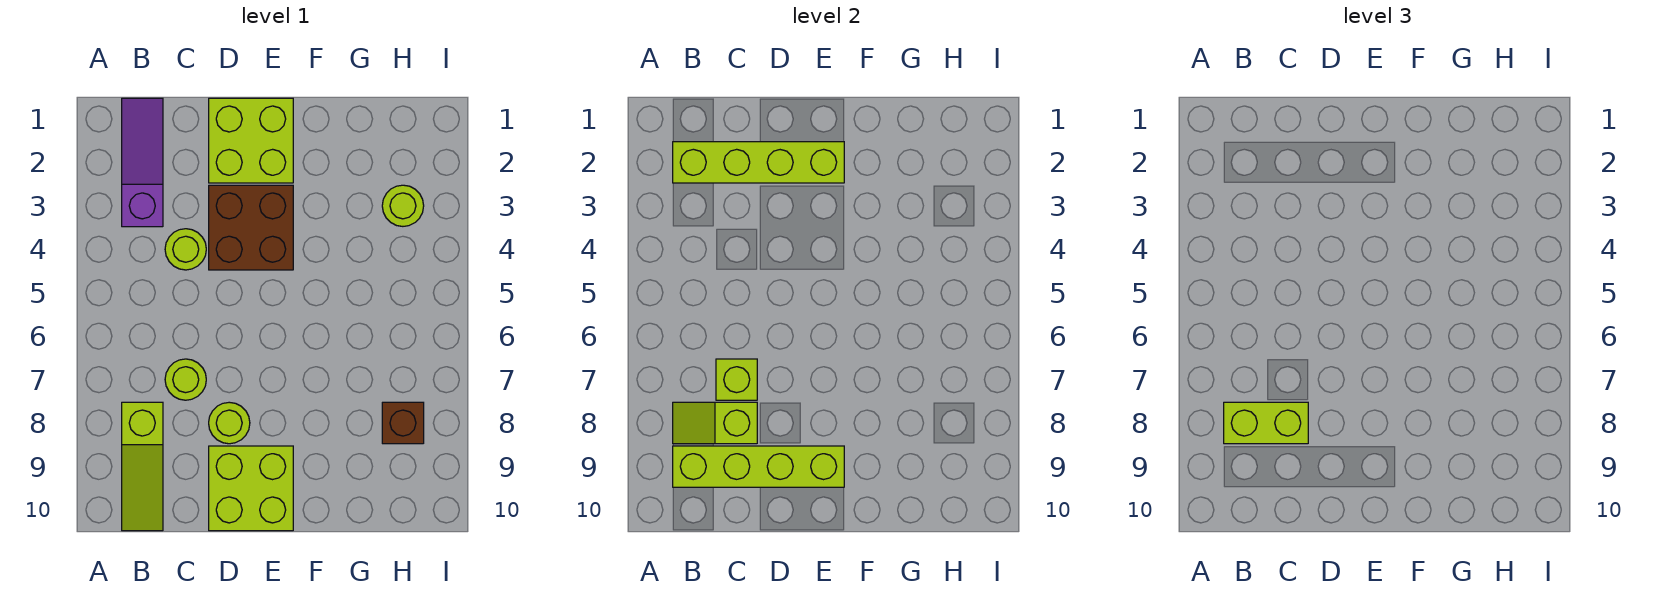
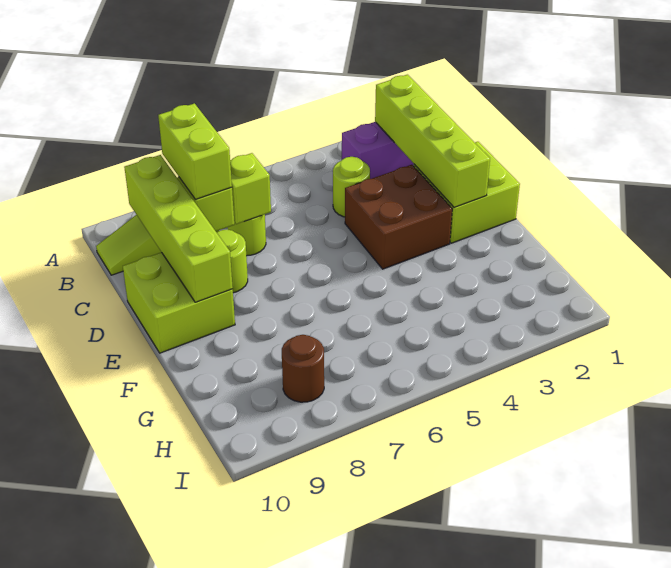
lime 1x1 round brick [382,185,424,226] -> none
brown 1x1 brick [382,402,424,444] -> brown 1x1 round brick [282,335,324,402]

